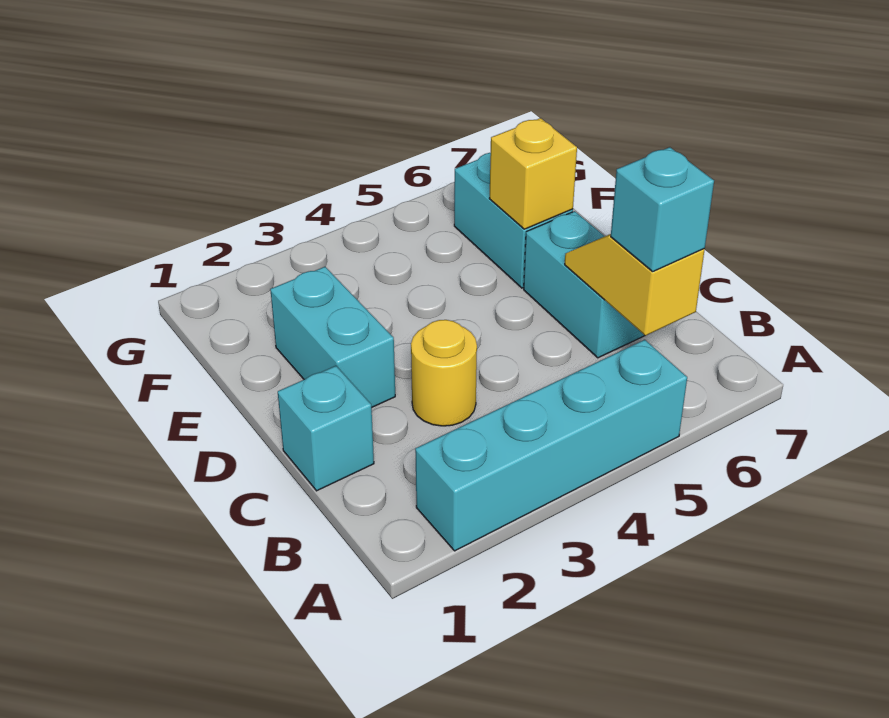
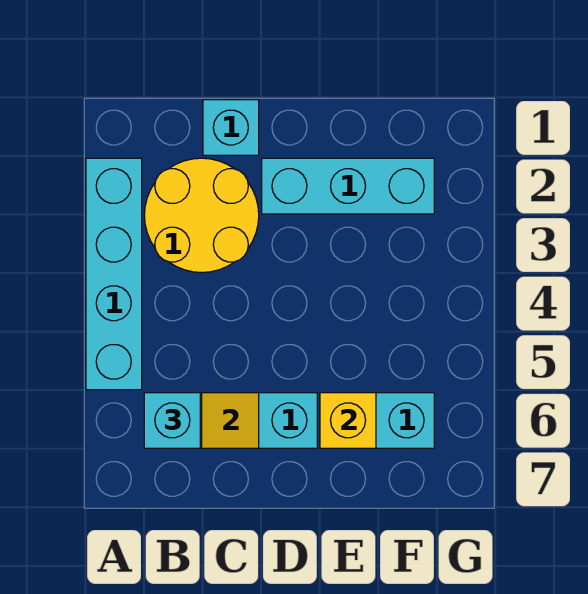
yellow 1x1 round brick [411,320,477,426] -> yellow 2x2 round brick [144,158,259,273]
cyan 1x2 brick [270,267,395,407] -> cyan 1x3 brick [262,158,434,214]

